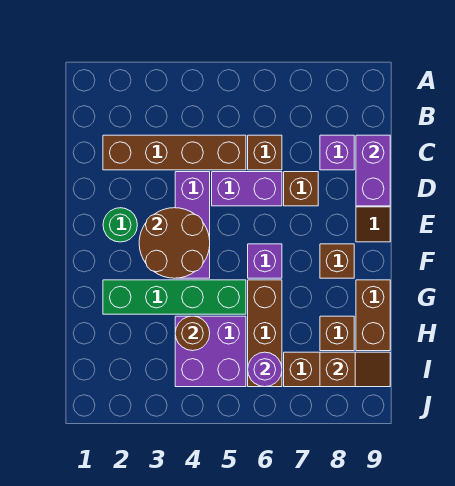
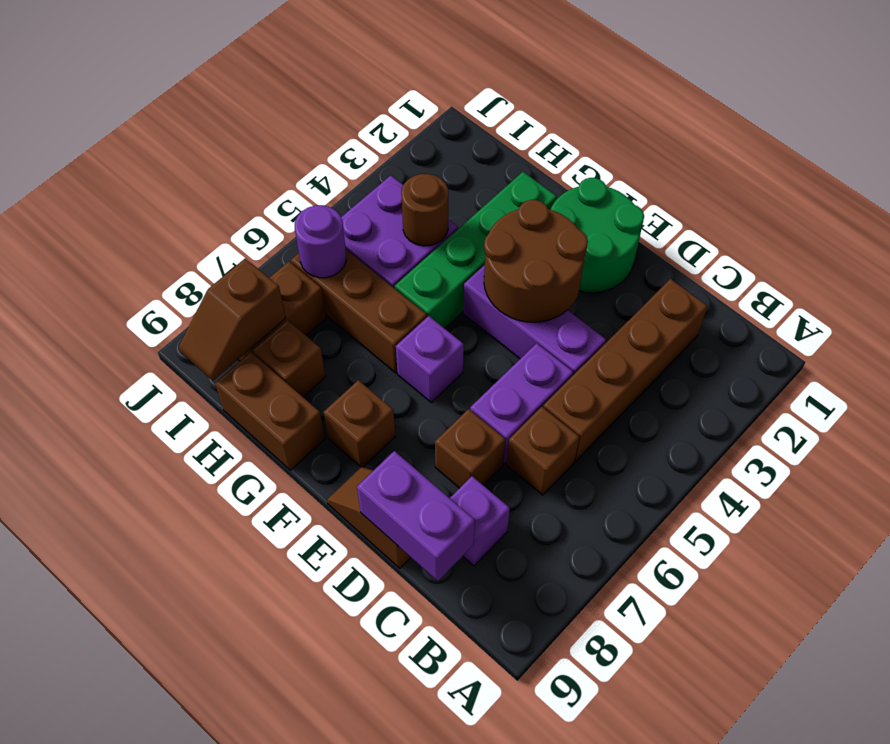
green 1x1 round brick [103,208,137,242] -> green 2x2 round brick [550,178,644,293]

